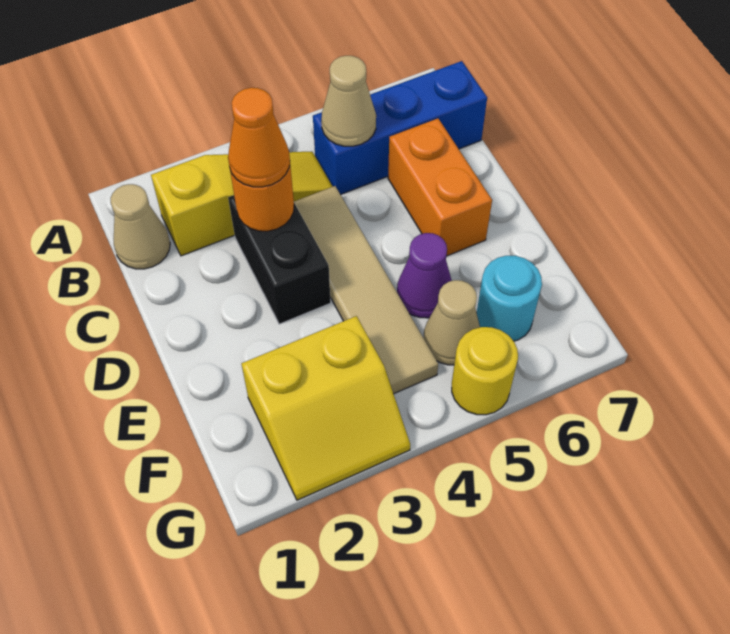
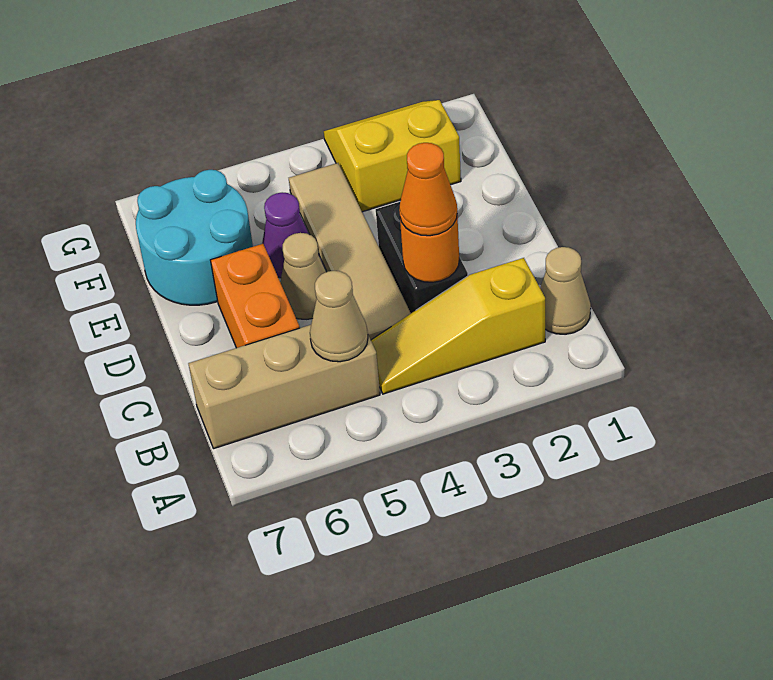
blue 1x3 brick [313,61,487,195] -> tan 1x3 brick [188,325,380,449]
tan 1x1 cone [424,280,480,365] -> tan 1x1 cone moved to [280,233,326,319]
cyan 1x1 round brick [476,256,542,341] -> cyan 2x2 round brick [136,170,253,305]
yellow 1x1 round brick [452,327,518,415] -> none

